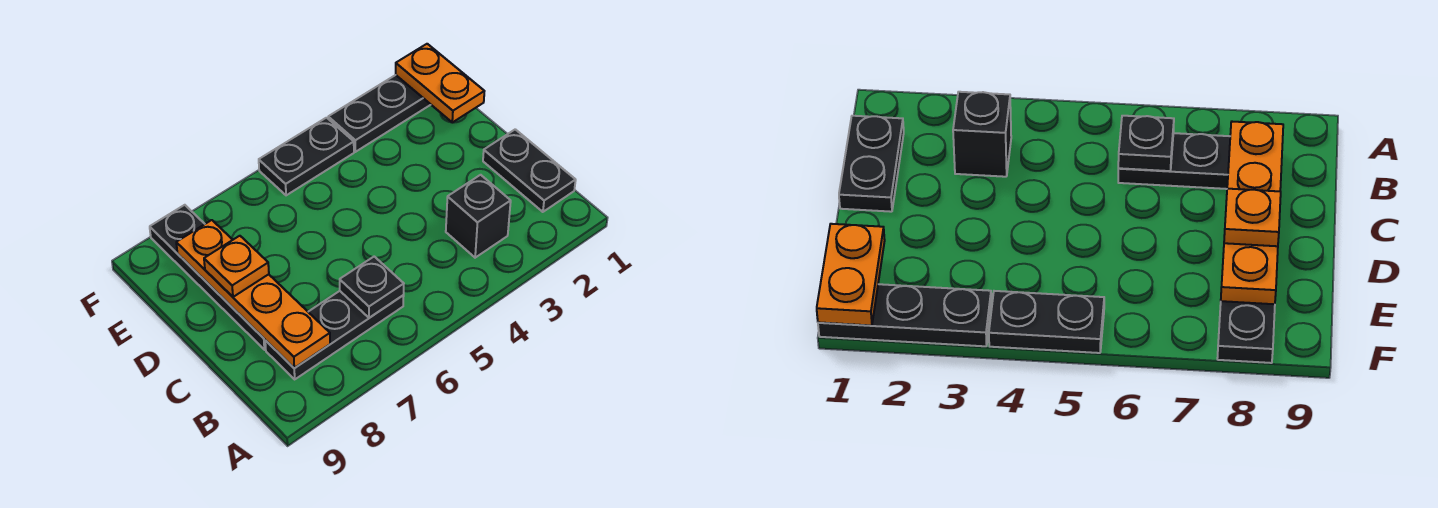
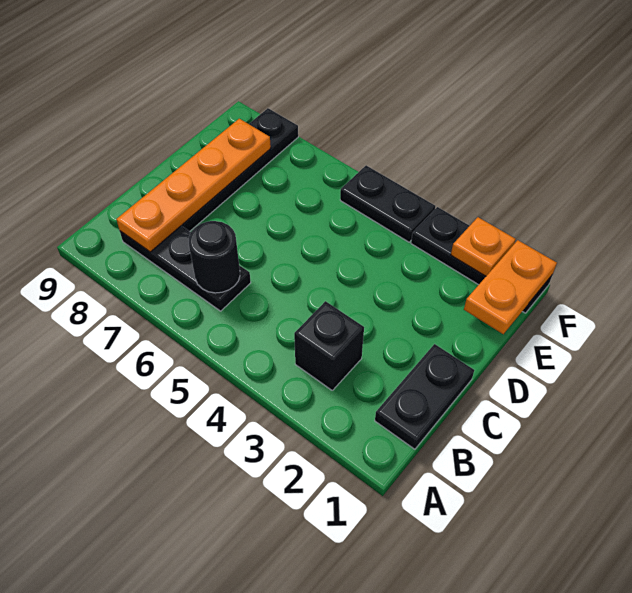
black 1x1 plate [340,257,404,318] -> black 1x1 round brick [189,221,240,293]
orange 1x1 plate [204,236,269,297] -> orange 1x1 plate moved to [451,217,516,276]

